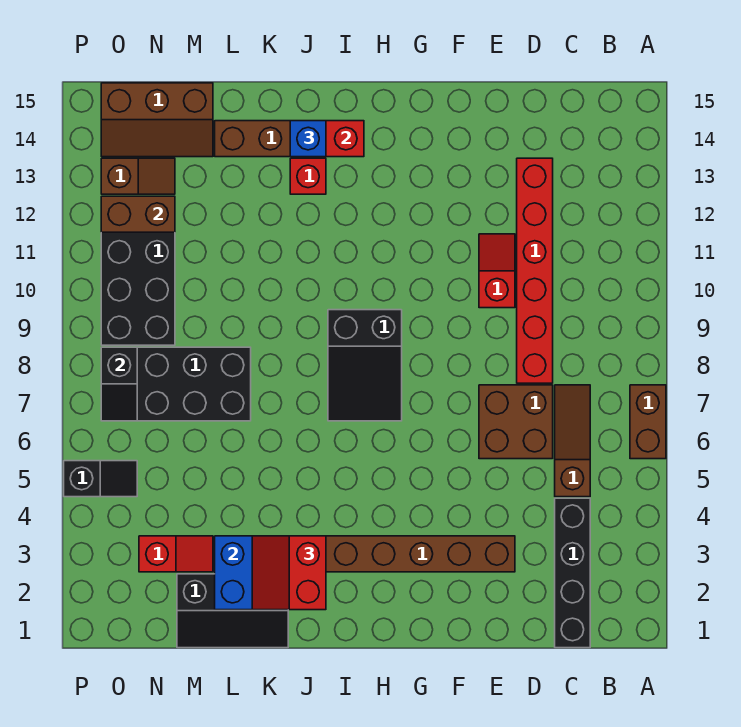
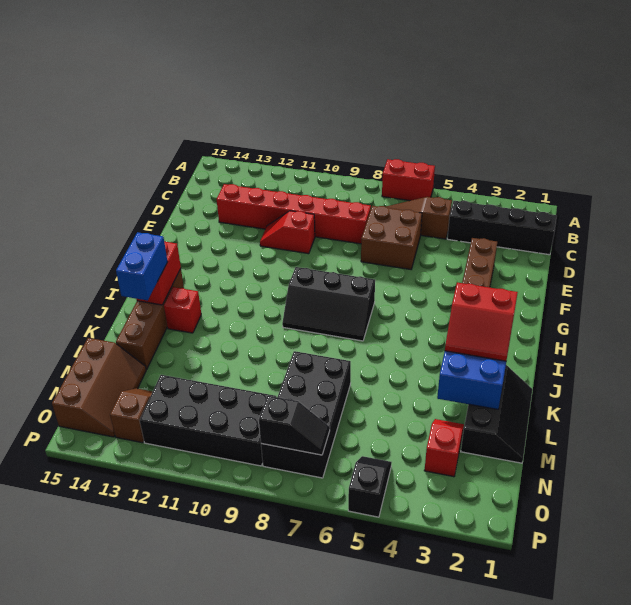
brown 1x2 brick [630,385,666,459] -> red 1x2 brick [382,159,435,201]
black 2x3 slope [328,310,402,421] -> black 2x3 slope turned to [282,267,375,341]
blue 1x1 brick [290,121,326,157] -> blue 1x2 brick [116,232,168,300]
brown 1x2 brick [101,196,175,232] -> none

